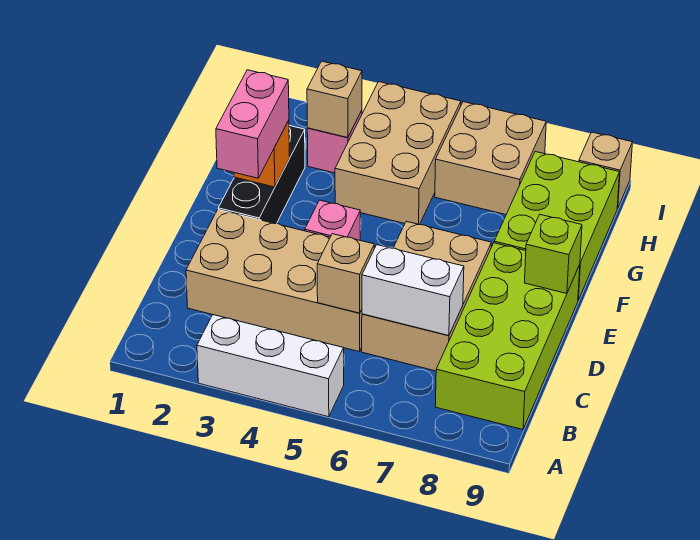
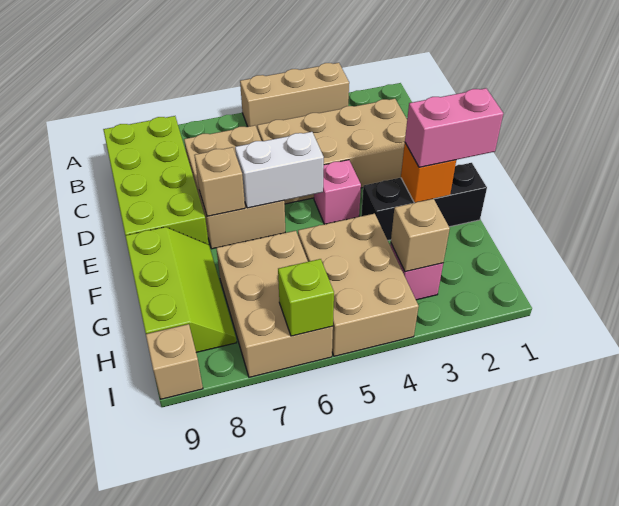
white 1x3 brick [197,315,344,417] -> tan 1x3 brick [240,63,349,128]
tan 1x1 brick [317,234,374,313] -> tan 1x1 brick moved to [194,147,245,216]
white 1x2 brick [362,245,464,336] -> white 1x2 brick moved to [235,132,324,208]
black 1x3 brick [218,126,305,224] -> black 1x3 brick turned to [361,163,487,240]
pink 1x2 brick [216,70,289,178] -> pink 1x2 brick turned to [405,88,503,167]
lime 1x1 brick [525,215,582,293] -> lime 1x1 brick moved to [278,259,334,336]
lime 2x3 brick [494,152,620,300] -> lime 2x3 slope [125,227,237,352]
tan 2x2 brick [435,102,546,215] -> tan 2x3 brick [216,231,333,377]

